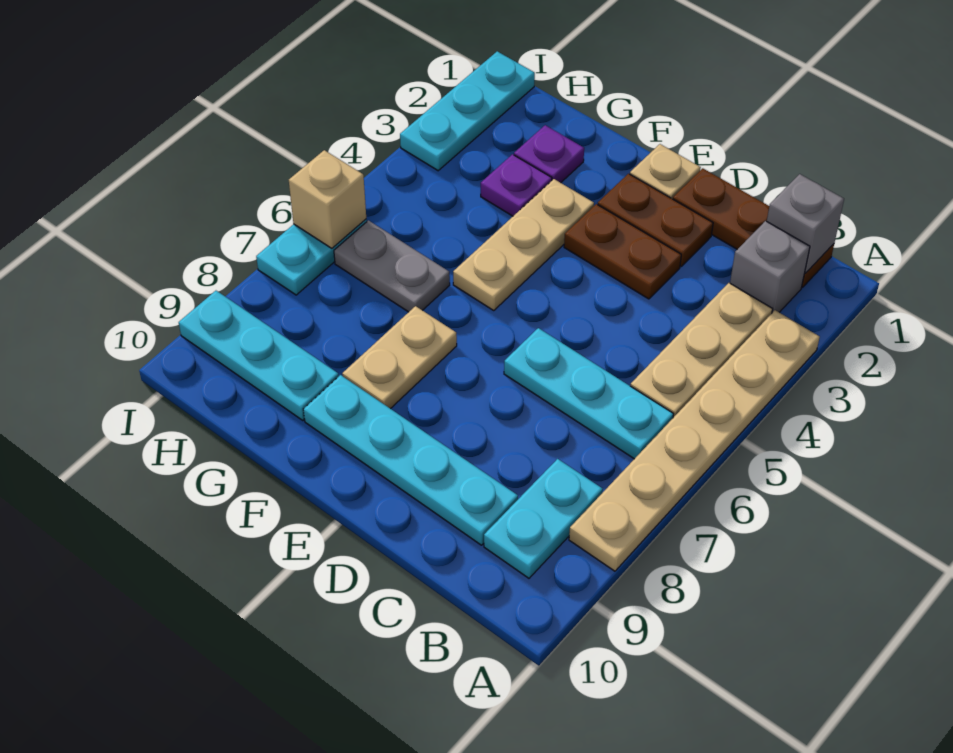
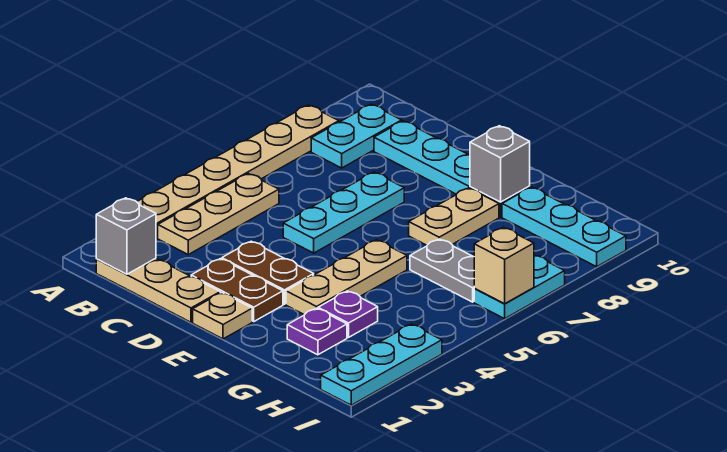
brown 1x3 plate [673,168,834,287] -> tan 1x3 plate [96,258,220,322]
grey 1x1 brick [730,221,810,313] -> grey 1x1 brick moved to [470,126,530,202]
cyan 1x3 plate [504,328,673,459] -> cyan 1x3 plate turned to [283,172,404,253]

